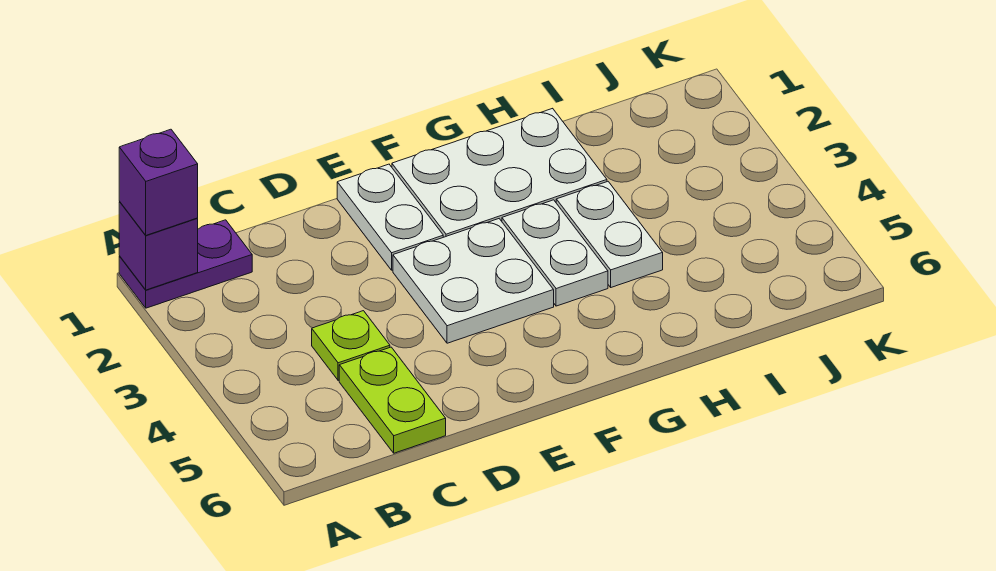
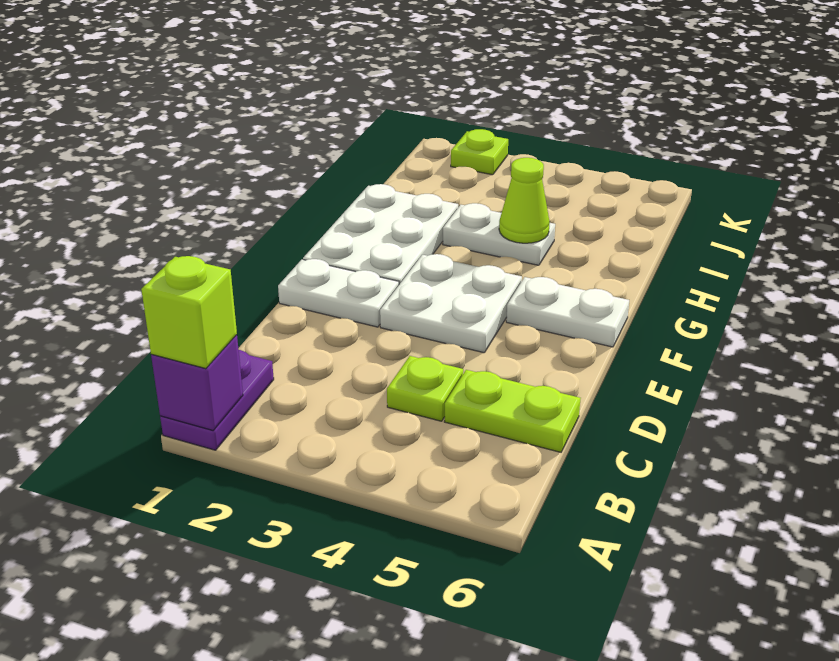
purple 1x1 brick [119,129,198,235] -> lime 1x1 brick [141,256,237,369]
white 1x2 plate [502,200,608,306] -> white 1x2 plate moved to [506,277,629,347]
none -> lime 1x1 cone [499,158,550,243]
none -> lime 1x1 plate [451,129,508,175]

